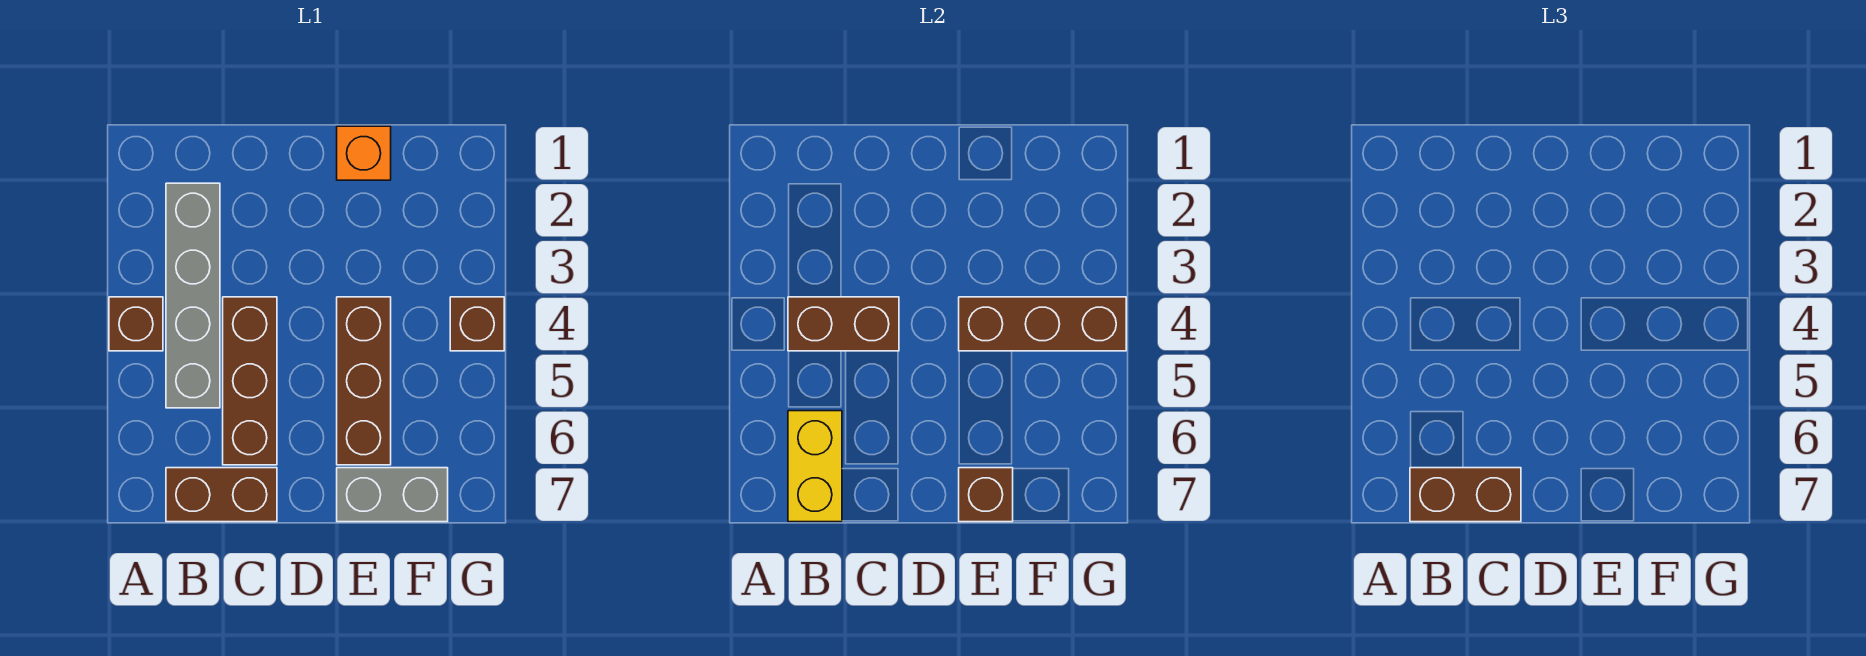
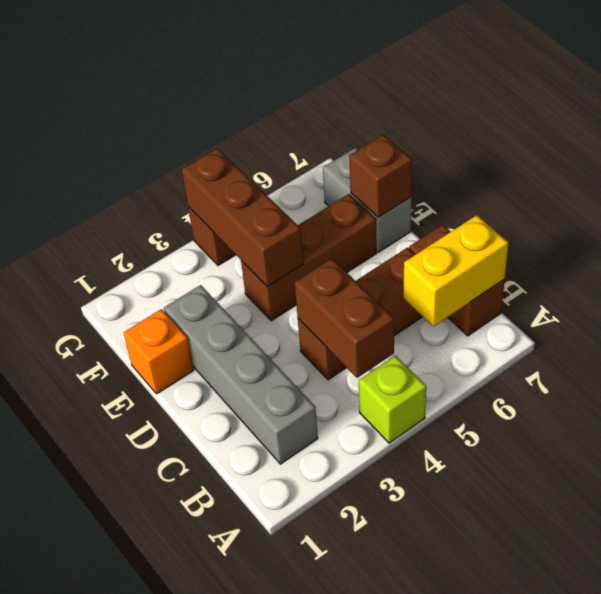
brown 1x1 brick [109,297,163,351] -> lime 1x1 brick [359,356,426,443]
grey 1x4 brick [166,183,220,408] -> grey 1x4 brick turned to [164,285,318,464]
brown 1x2 brick [1410,468,1521,522] -> none

